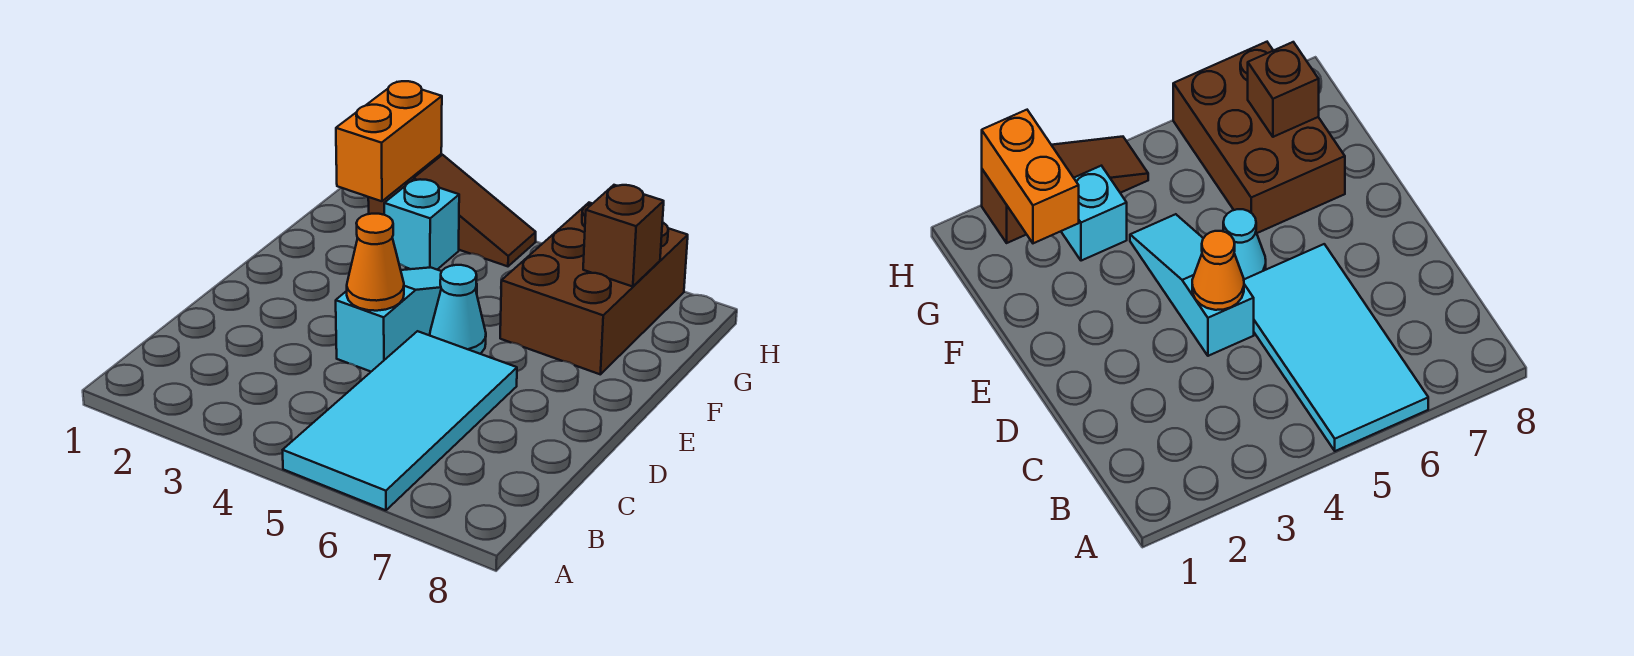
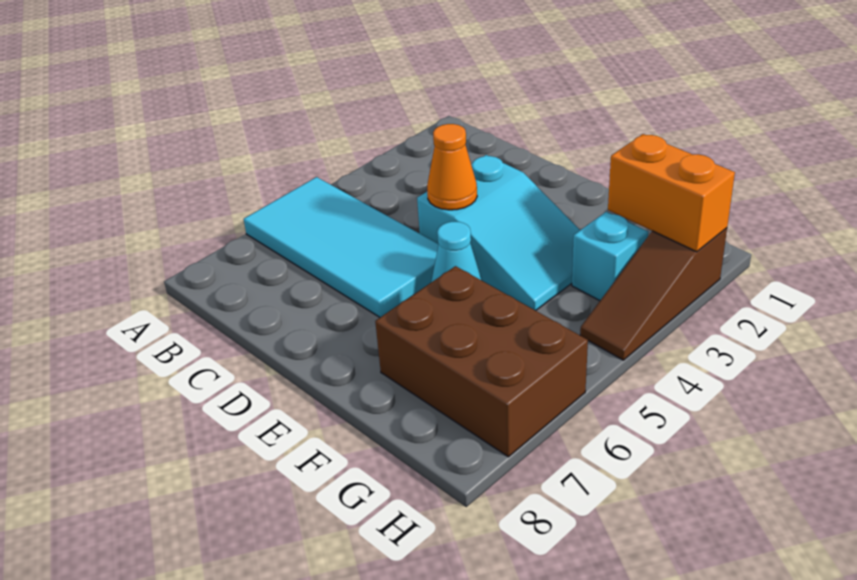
cyan 1x3 slope [336,267,477,372] -> cyan 2x3 slope [417,155,580,311]
brown 1x1 brick [583,185,664,287] -> none

